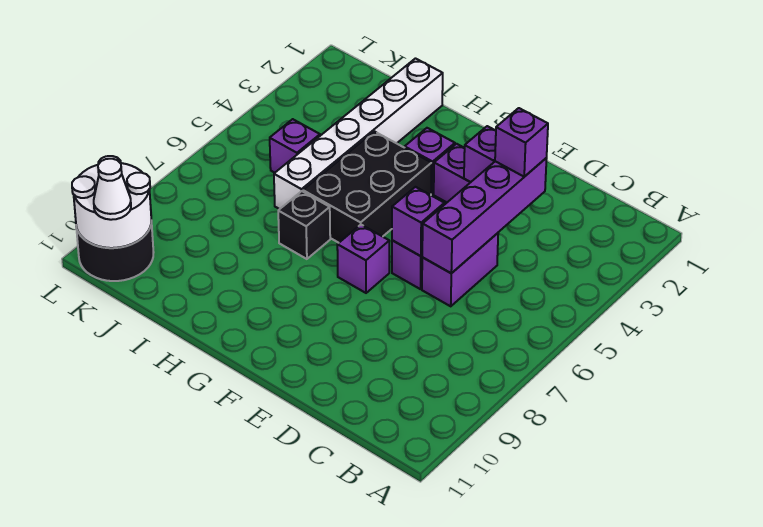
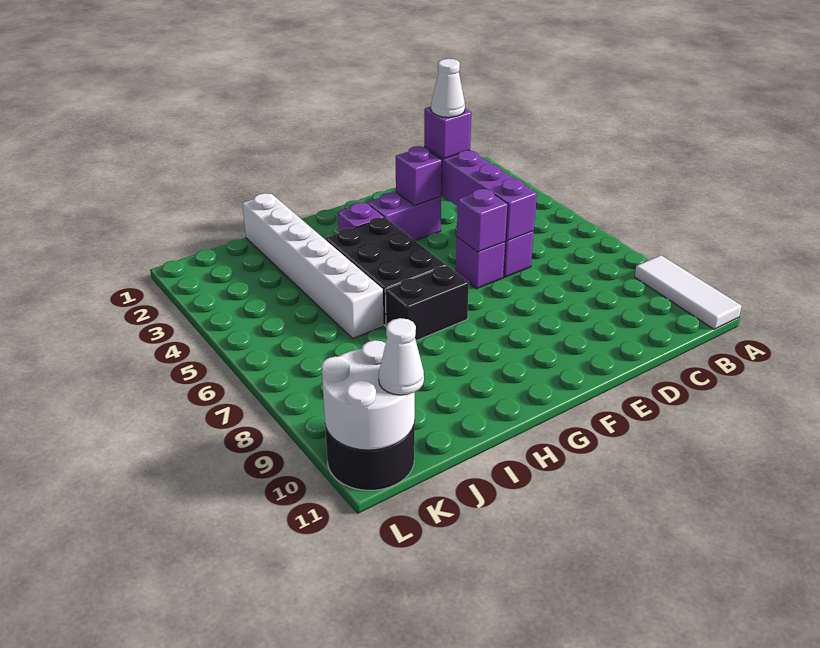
none -> white 1x3 tile [635,255,742,329]
none -> white 1x1 cone [431,59,465,117]
purple 1x1 brick [337,225,389,293] -> none
black 1x1 brick [278,191,330,259] -> black 1x2 brick [385,266,469,341]
purple 1x1 brick [270,119,320,173] -> none

